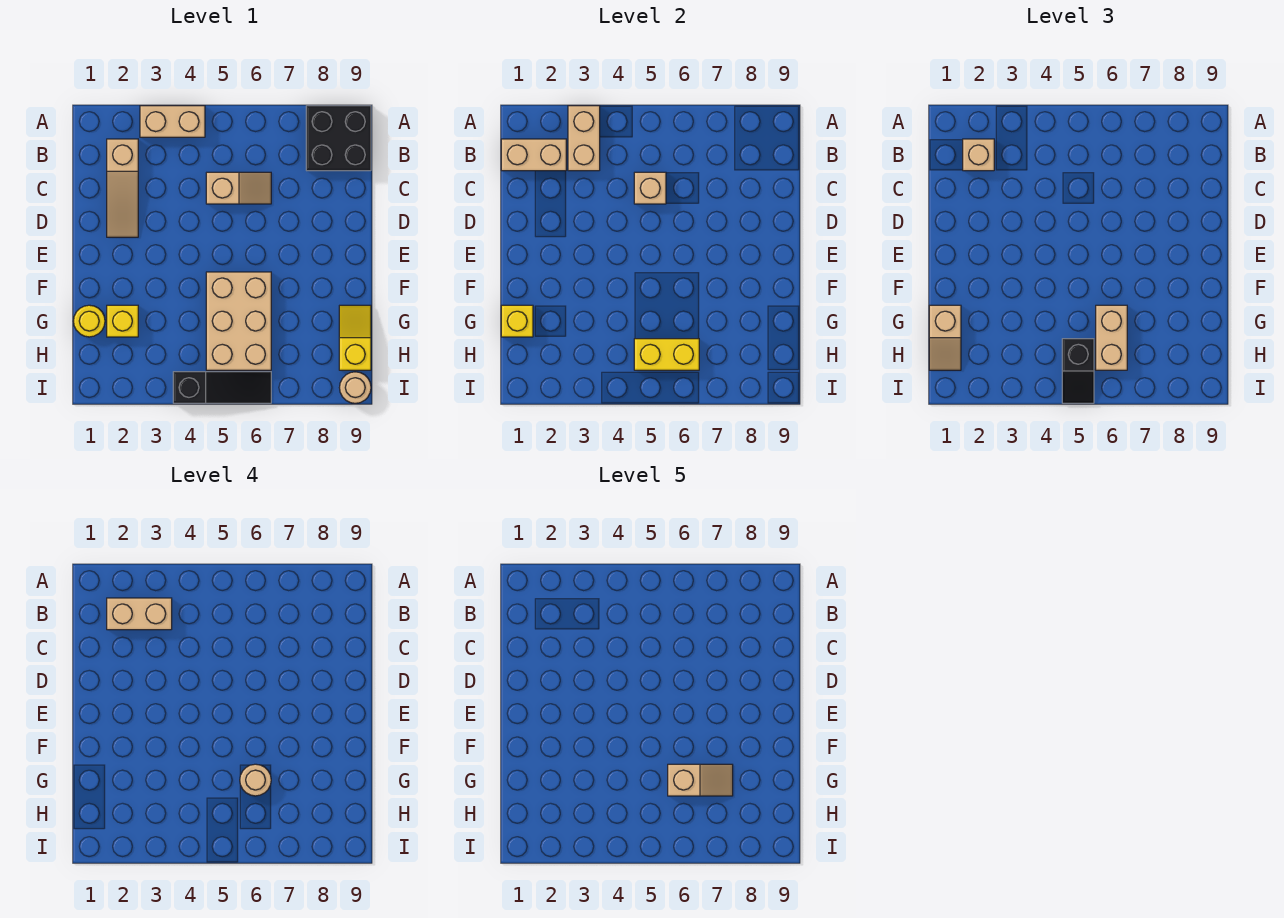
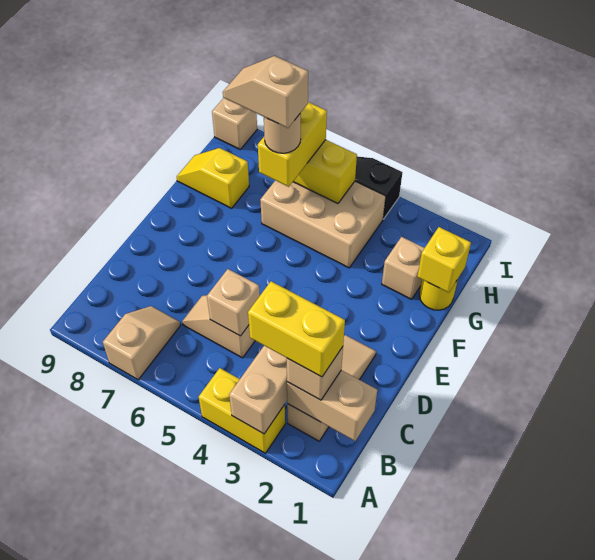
tan 1x2 brick [140,106,205,137] -> yellow 1x2 brick [199,368,285,453]
black 2x2 brick [306,106,371,171] -> none
tan 1x2 brick [107,598,172,630] -> yellow 1x2 brick [248,281,345,377]
tan 2x3 brick [206,272,271,370] -> tan 2x3 brick turned to [260,180,386,268]
tan 1x2 slope [929,305,961,370] -> tan 1x2 slope moved to [103,306,180,380]
yellow 1x1 brick [107,305,138,337] -> tan 1x1 brick [382,237,424,299]
tan 1x2 brick [1096,305,1127,370] -> yellow 1x2 brick [258,102,327,187]
yellow 1x2 slope [339,305,371,370] -> yellow 1x2 slope turned to [177,148,249,208]
black 1x2 slope [1062,339,1094,403] -> none
tan 1x1 round brick [339,372,371,403] -> tan 1x1 brick [212,98,257,149]

